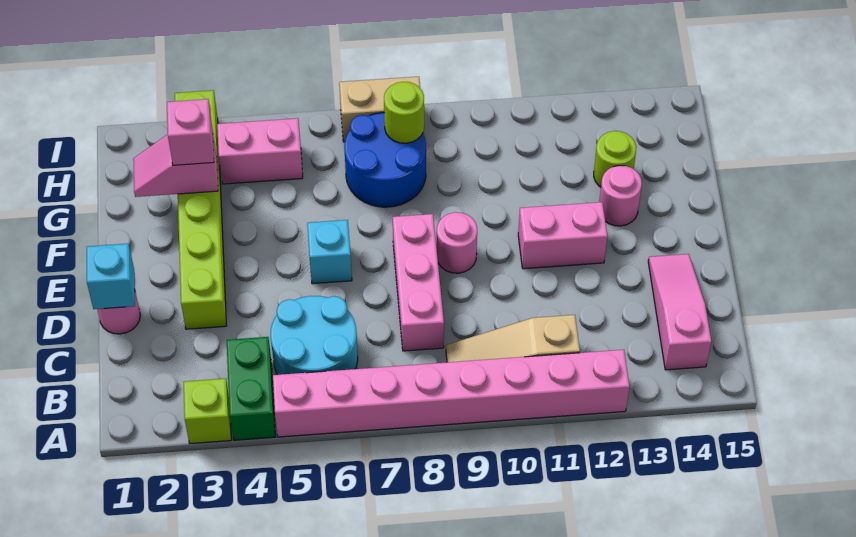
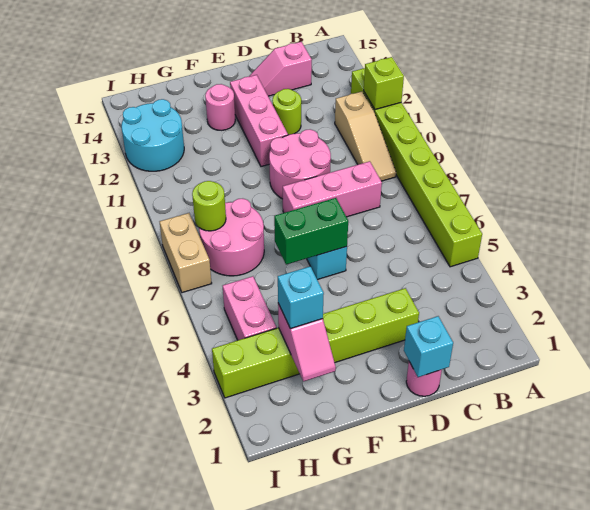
lime 1x1 brick [184,379,231,444] -> lime 1x1 brick moved to [364,57,404,110]
green 1x2 brick [226,337,275,440] -> green 1x2 brick moved to [274,198,348,265]
pink 1x8 brick [273,350,630,437] -> lime 1x8 brick [351,68,482,267]
cyan 2x2 round brick [271,296,358,375] -> cyan 2x2 round brick moved to [122,99,184,171]
pink 1x3 slope [648,254,711,370] -> pink 1x2 slope [249,42,312,96]
pink 1x1 round brick [437,212,477,273] -> pink 2x2 round brick [269,129,331,199]
pink 1x2 brick [518,202,607,269] -> pink 1x3 brick [230,75,288,167]
pink 1x1 brick [167,99,214,165] -> cyan 1x1 brick [278,266,324,329]
blue 2x2 round brick [344,113,426,207] -> pink 2x2 round brick [199,199,264,276]
lime 1x1 round brick [594,131,636,187] -> lime 1x1 round brick moved to [272,89,301,135]

